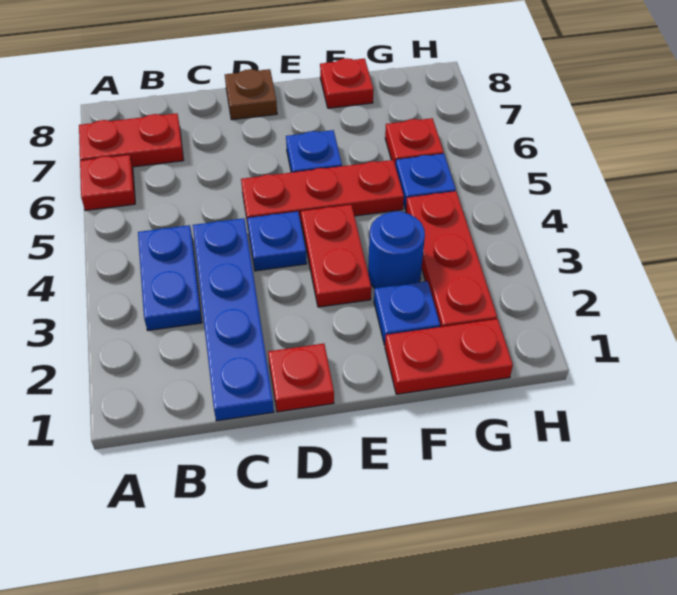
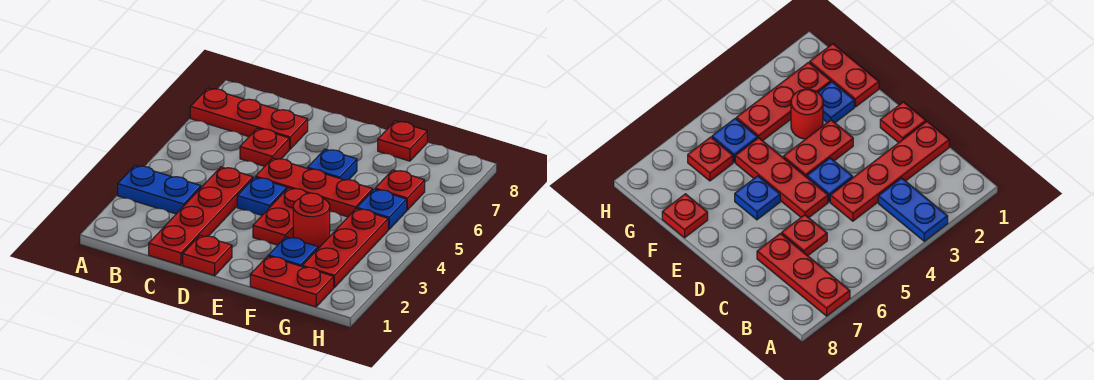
red 1x1 plate [80,155,135,211] -> red 1x1 plate moved to [240,128,289,166]
red 1x2 plate [79,113,184,167] -> red 1x3 plate [190,88,308,149]
blue 1x2 plate [138,225,202,330] -> blue 1x2 plate turned to [118,165,201,214]
blue 1x4 plate [193,218,274,421] -> red 1x4 plate [149,167,253,265]
brown 1x1 plate [225,69,277,120] -> none
blue 1x1 round brick [368,211,425,288] -> red 1x1 round brick [293,193,330,248]

